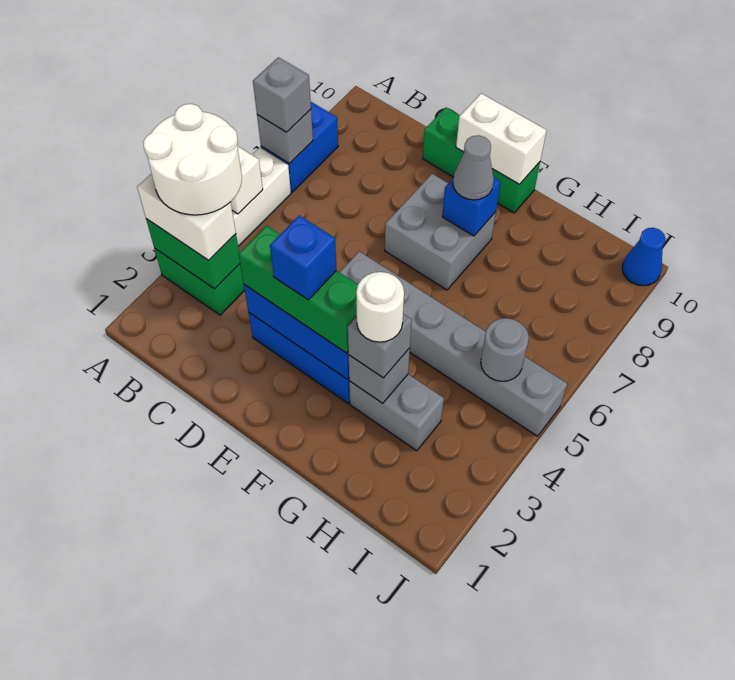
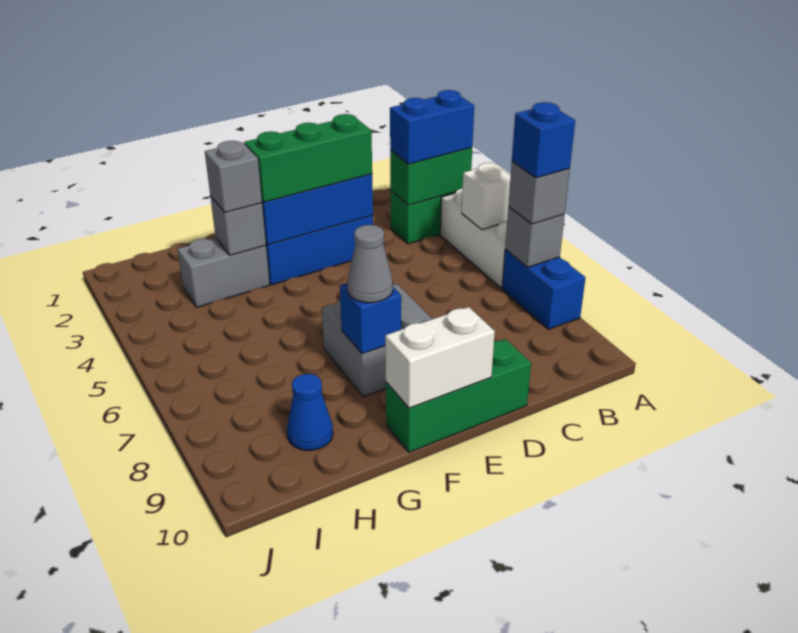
white 1x2 brick [137,173,236,260] -> blue 1x2 brick [390,90,474,164]
white 2x2 round brick [143,104,242,215] -> none
blue 1x1 brick [270,215,336,300] -> blue 1x1 brick moved to [512,102,575,178]
grey 1x6 brick [340,251,567,436] -> none
white 1x1 round brick [356,272,404,342] -> none
grey 1x1 round brick [481,318,529,381] -> none
blue 1x1 cone [622,228,666,286] -> blue 1x1 cone moved to [287,374,333,450]

